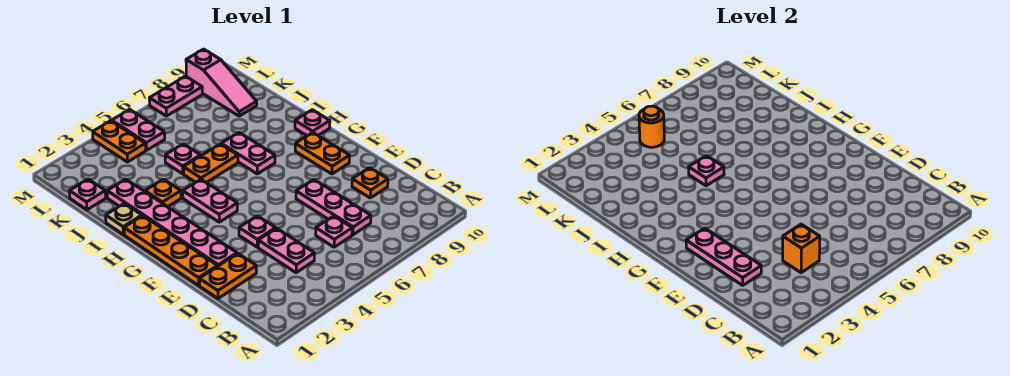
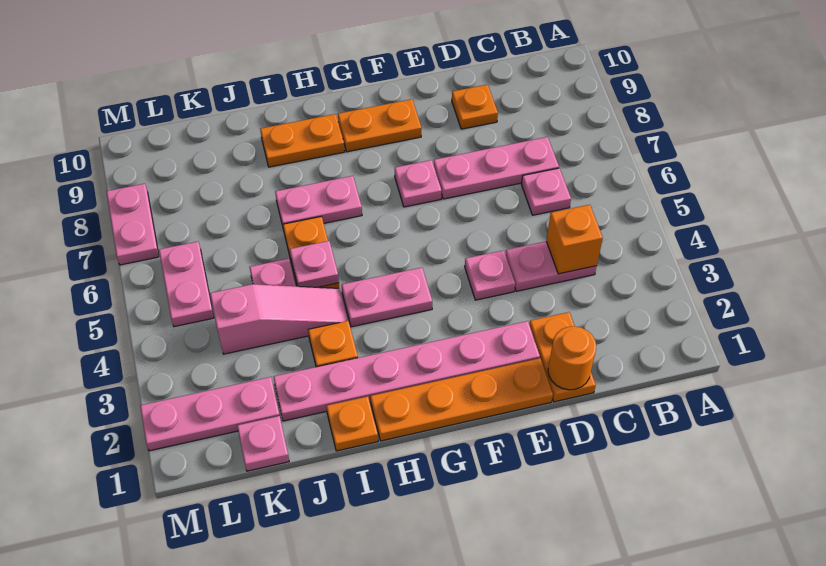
pink 1x3 plate [686,228,761,285] -> pink 1x3 plate moved to [140,377,280,451]
pink 1x1 plate [295,110,330,136] -> pink 1x1 plate moved to [395,160,441,207]
tan 1x1 plate [106,203,142,234] -> orange 1x1 plate [326,396,378,451]
pink 1x3 slope [186,49,257,116] -> pink 1x3 slope moved to [210,284,348,354]
orange 1x2 plate [93,121,146,162] -> orange 1x2 plate moved to [260,114,345,167]
pink 1x2 plate [112,110,165,150] -> pink 1x2 plate turned to [159,242,214,327]
orange 1x1 round brick [639,106,664,147] -> orange 1x1 round brick moved to [548,326,596,390]

